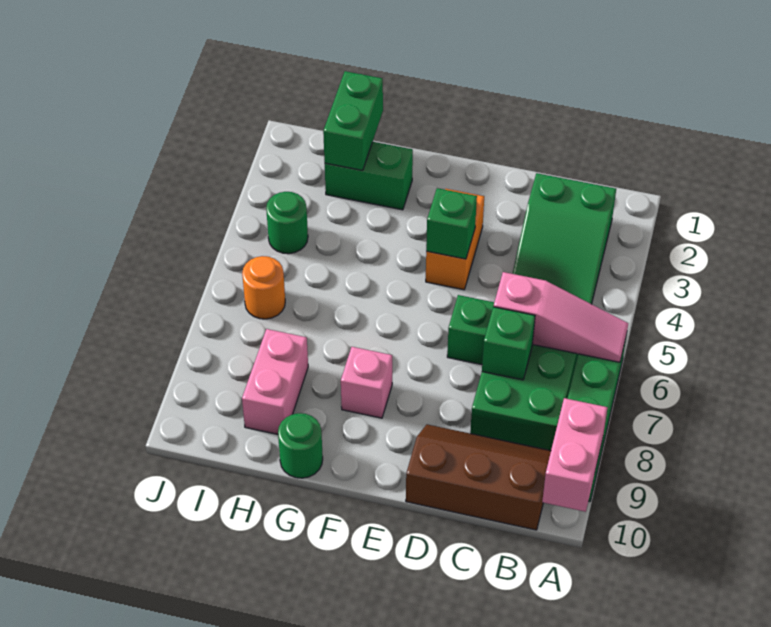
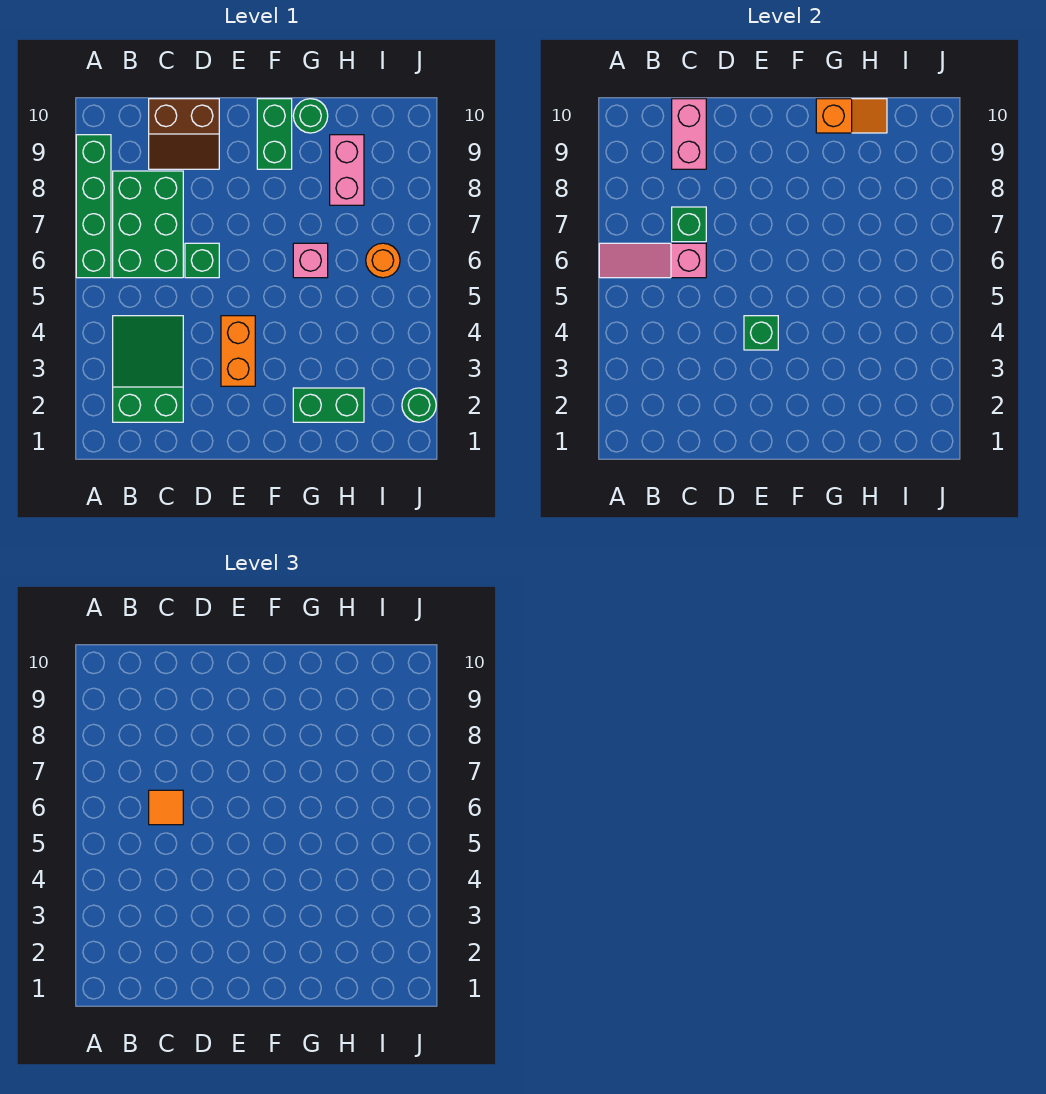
pink 1x2 brick [542,398,608,512] -> pink 1x2 brick moved to [672,99,706,169]
brown 2x3 slope [406,424,551,530] -> brown 2x2 slope [149,99,219,169]
none -> orange 1x1 tile [149,790,183,825]
pink 1x1 brick [341,347,392,418] -> pink 1x1 brick moved to [293,243,328,278]
none -> orange 1x2 slope [816,99,887,133]
green 1x2 brick [323,71,383,171] -> green 1x2 brick moved to [257,99,292,169]
green 1x1 round brick [266,192,308,254] -> green 1x1 round brick moved to [402,388,436,422]

